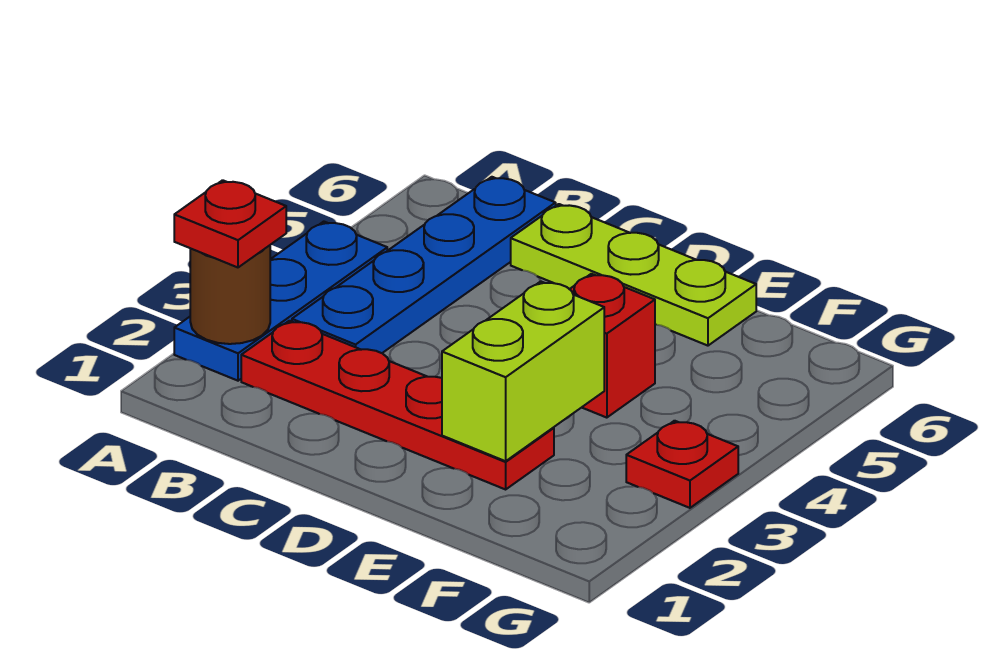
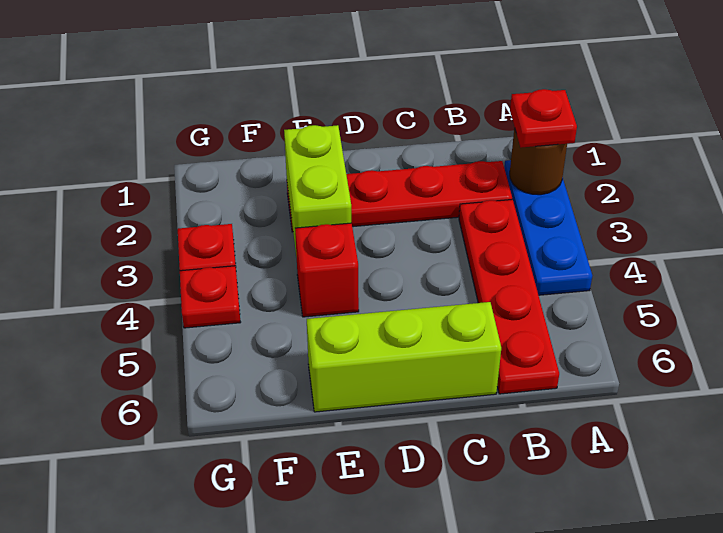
blue 1x4 plate [292,177,556,353] -> red 1x4 plate [459,200,559,394]
lime 1x3 plate [511,204,756,346] -> lime 1x3 brick [307,302,501,412]
none -> red 1x1 plate [180,266,241,328]

